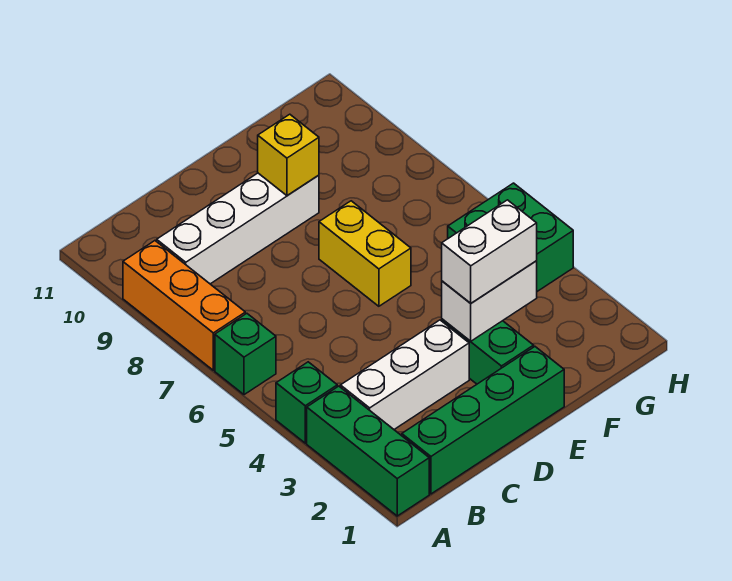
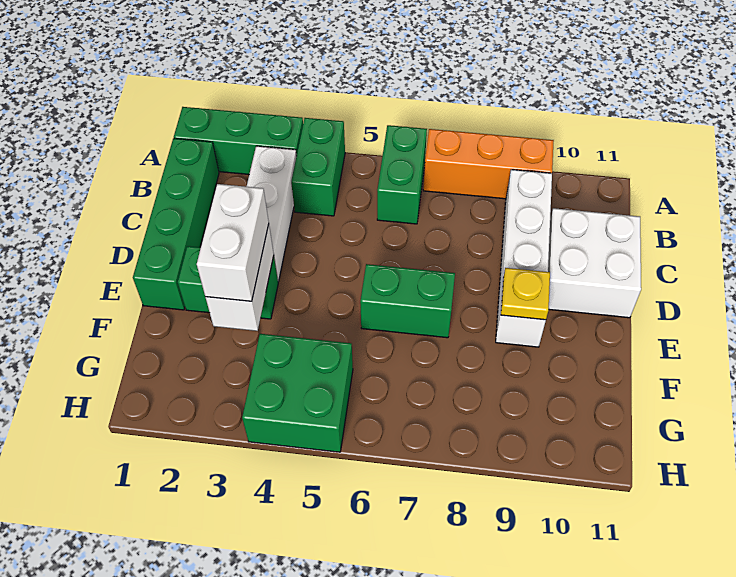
green 1x1 brick [276,362,337,443] -> green 1x2 brick [291,118,345,216]
green 1x1 brick [215,313,276,395] -> green 1x2 brick [377,125,427,224]
none -> white 2x2 brick [548,208,641,318]
yellow 1x2 brick [319,201,411,306] -> green 1x2 brick [360,264,455,338]
yellow 1x1 brick [258,114,319,196] -> yellow 1x1 plate [501,268,550,320]

